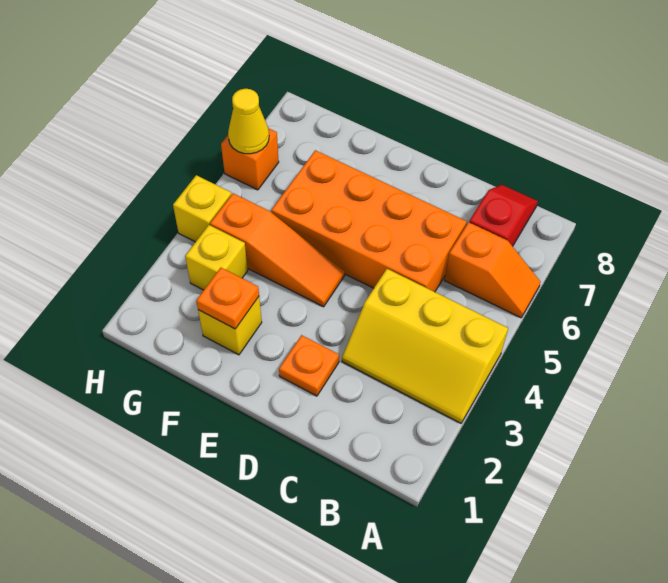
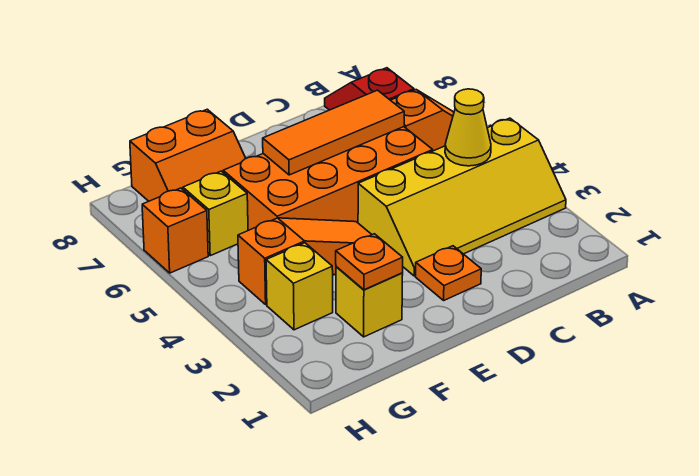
yellow 2x3 slope [342,269,508,423] -> yellow 2x4 slope [358,118,566,276]
none -> orange 1x3 tile [263,90,404,175]
none -> orange 2x2 slope [130,109,246,201]
yellow 1x1 brick [173,175,231,242] -> yellow 1x1 brick moved to [183,171,248,256]
yellow 1x1 cone [228,89,269,154] -> yellow 1x1 cone moved to [445,89,491,166]

